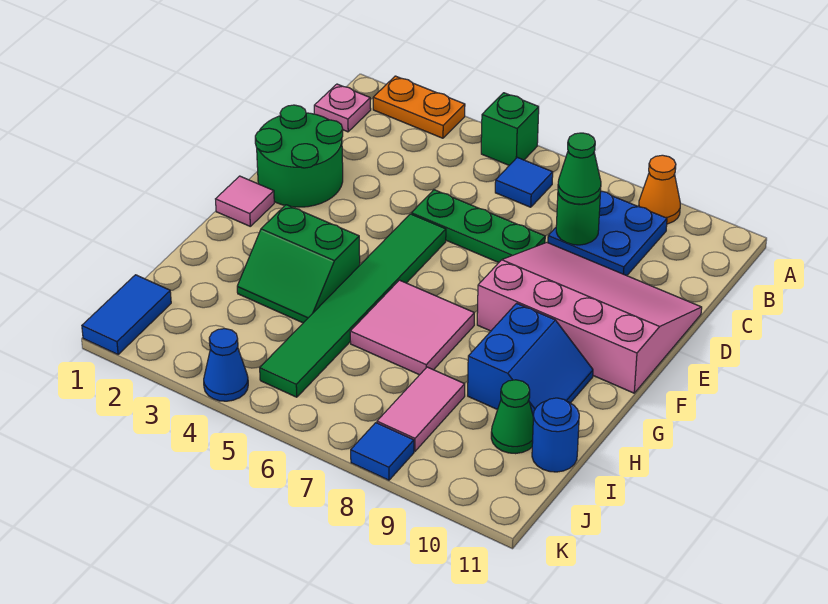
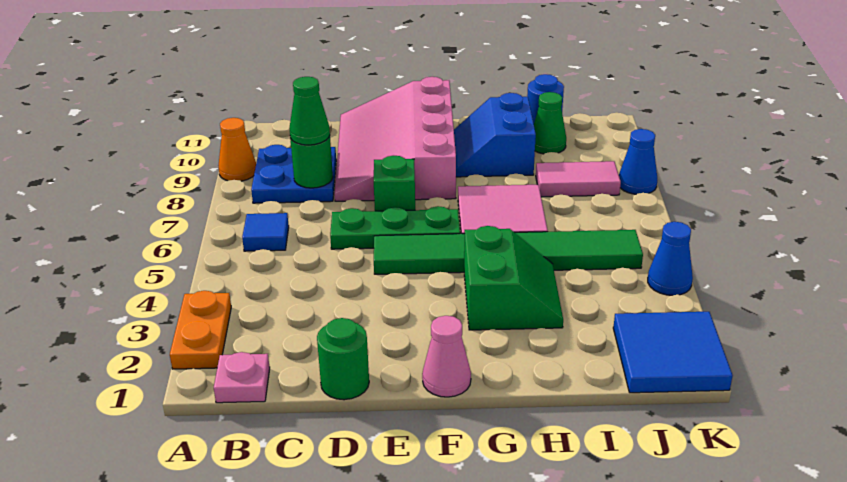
green 1x1 brick [481,93,539,165] -> green 1x1 brick moved to [374,156,415,211]
green 2x2 round brick [255,105,343,207] -> green 1x1 round brick [317,318,369,400]
green 1x3 plate [411,190,545,263] -> green 1x3 plate turned to [330,206,460,249]
pink 1x1 tile [216,176,274,226] -> pink 1x1 cone [422,316,471,397]
blue 2x2 slope [468,303,593,416] -> blue 2x2 slope turned to [454,93,536,177]
blue 1x2 tile [82,275,171,355] -> blue 2x2 tile [613,312,733,393]
blue 1x1 tile [351,423,414,480] -> blue 1x1 cone [619,129,657,194]

